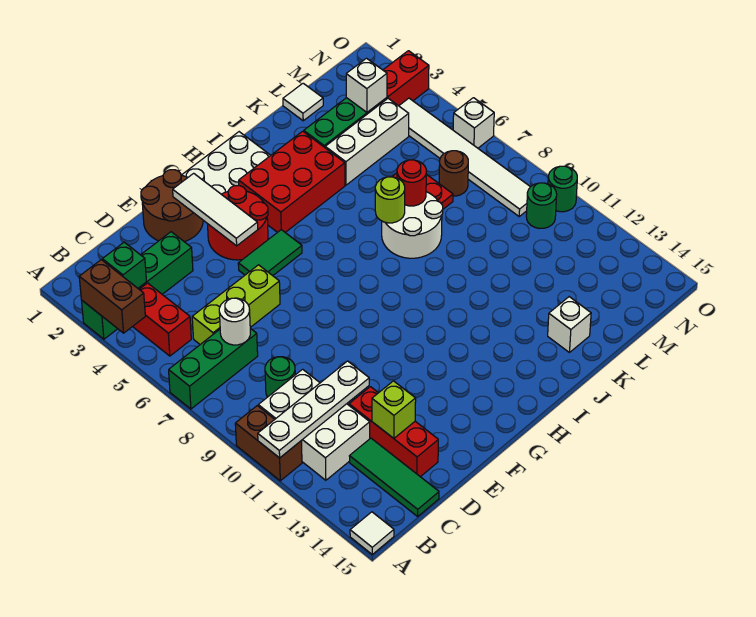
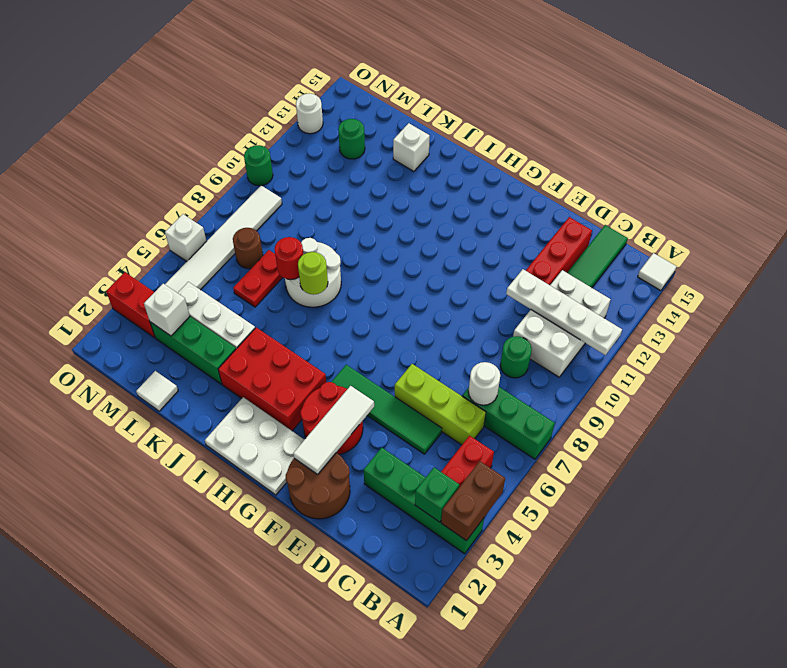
brown 1x2 brick [235,406,302,481] -> none
lime 1x1 brick [372,381,416,438] -> none
green 1x2 tile [238,230,302,276] -> green 1x4 tile [332,365,442,454]
green 1x1 round brick [526,183,557,228] -> green 1x1 round brick moved to [338,119,365,159]
none -> white 1x1 round brick [296,94,323,134]

